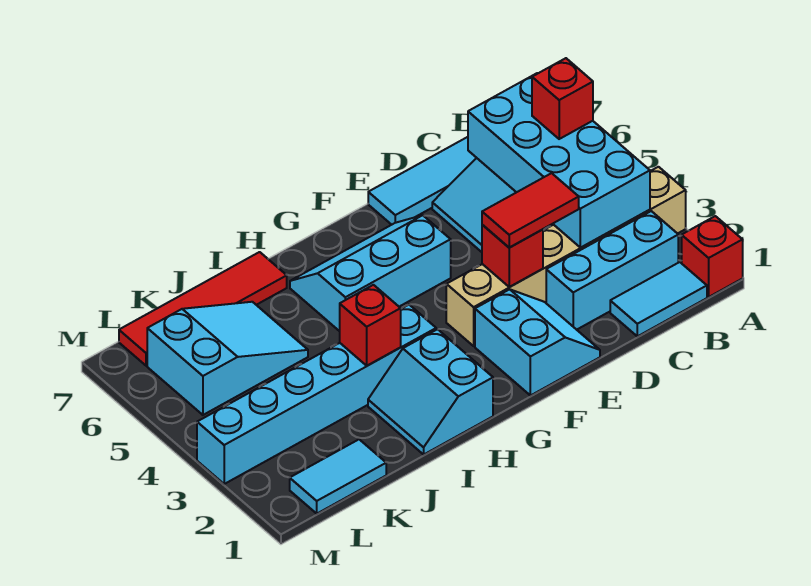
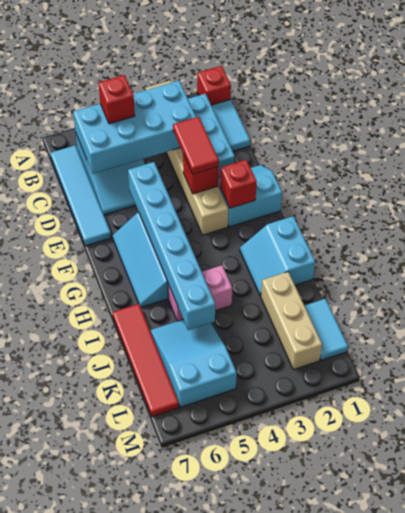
cyan 2x2 slope [368,329,493,454] -> cyan 2x2 slope turned to [240,216,315,296]
cyan 1x6 brick [197,305,436,484] -> cyan 1x6 brick moved to [128,162,215,330]
red 1x1 brick [340,285,401,366] -> red 1x1 brick moved to [220,160,257,208]
none -> pink 1x2 brick [168,265,232,321]
none -> tan 1x3 brick [261,272,322,370]

